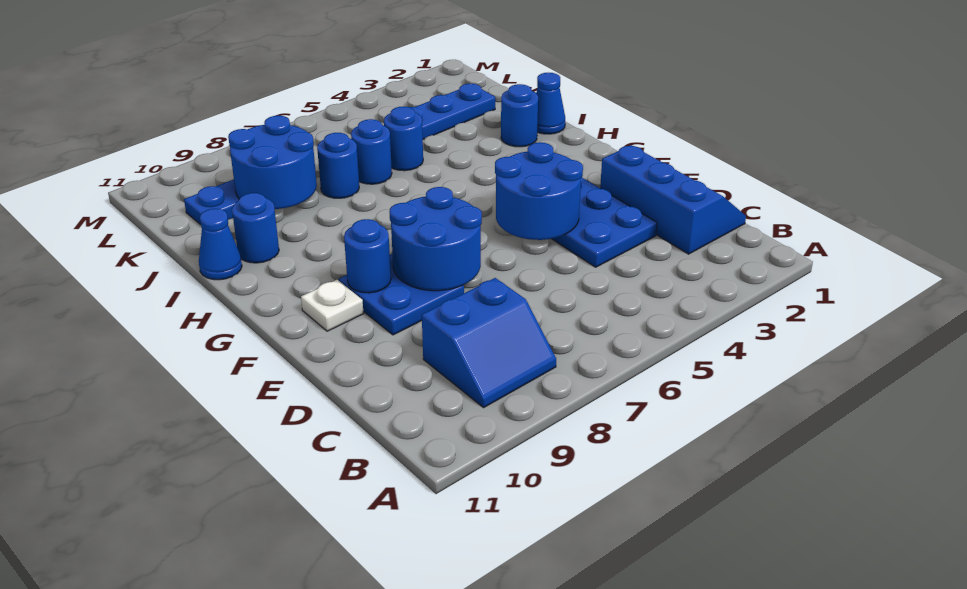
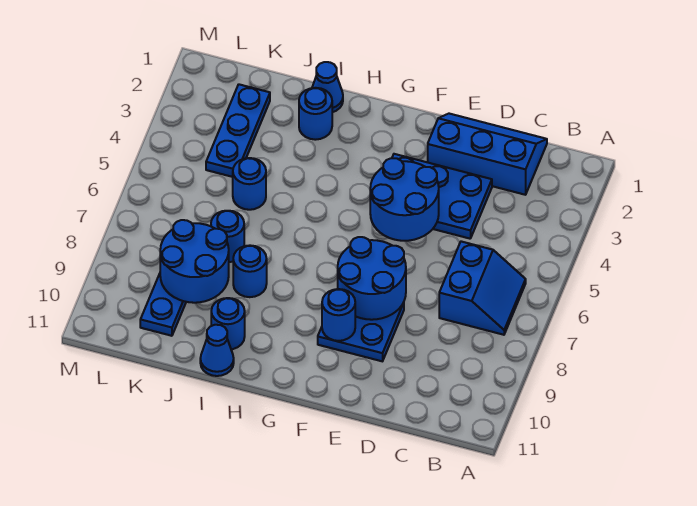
blue 2x2 slope [422,278,556,408] -> blue 2x2 slope moved to [439,241,526,335]
white 1x1 plate [301,280,364,331] -> none
blue 1x1 round brick [351,119,392,184] -> blue 1x1 round brick moved to [233,245,267,297]

